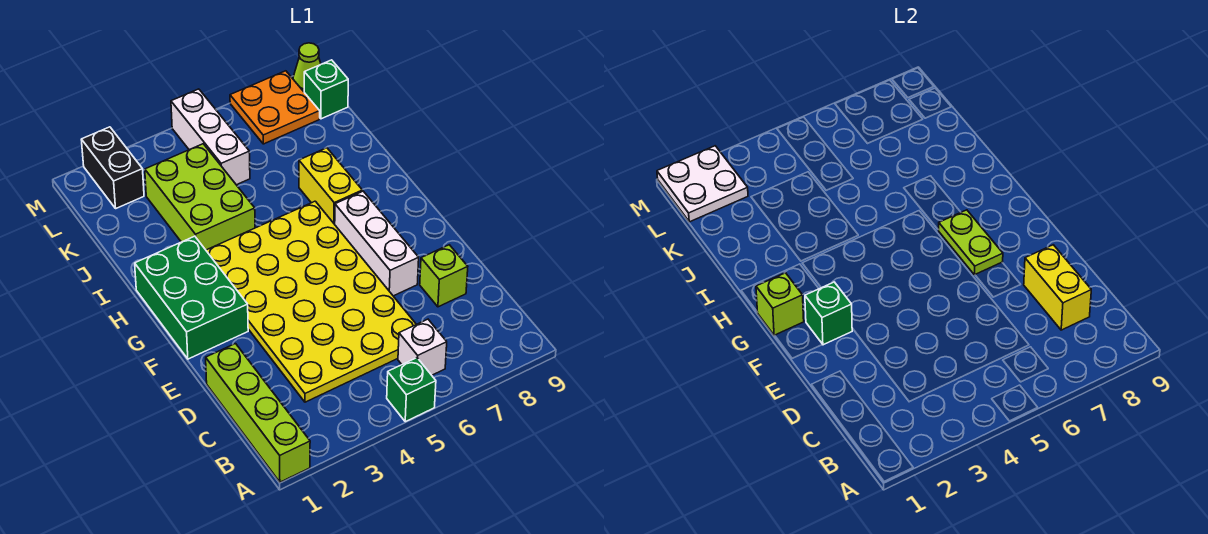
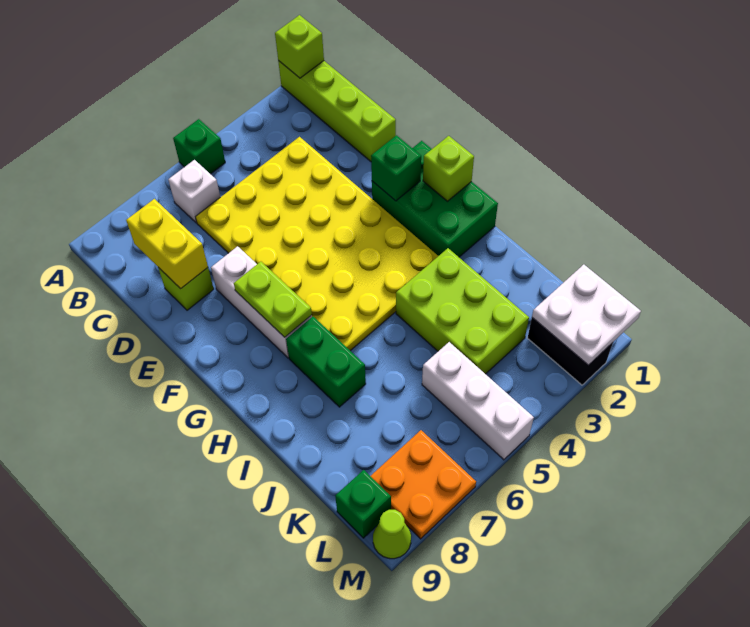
none -> lime 1x1 brick [275,15,324,78]
yellow 1x2 brick [299,148,362,224] -> green 1x2 brick [286,317,366,407]

